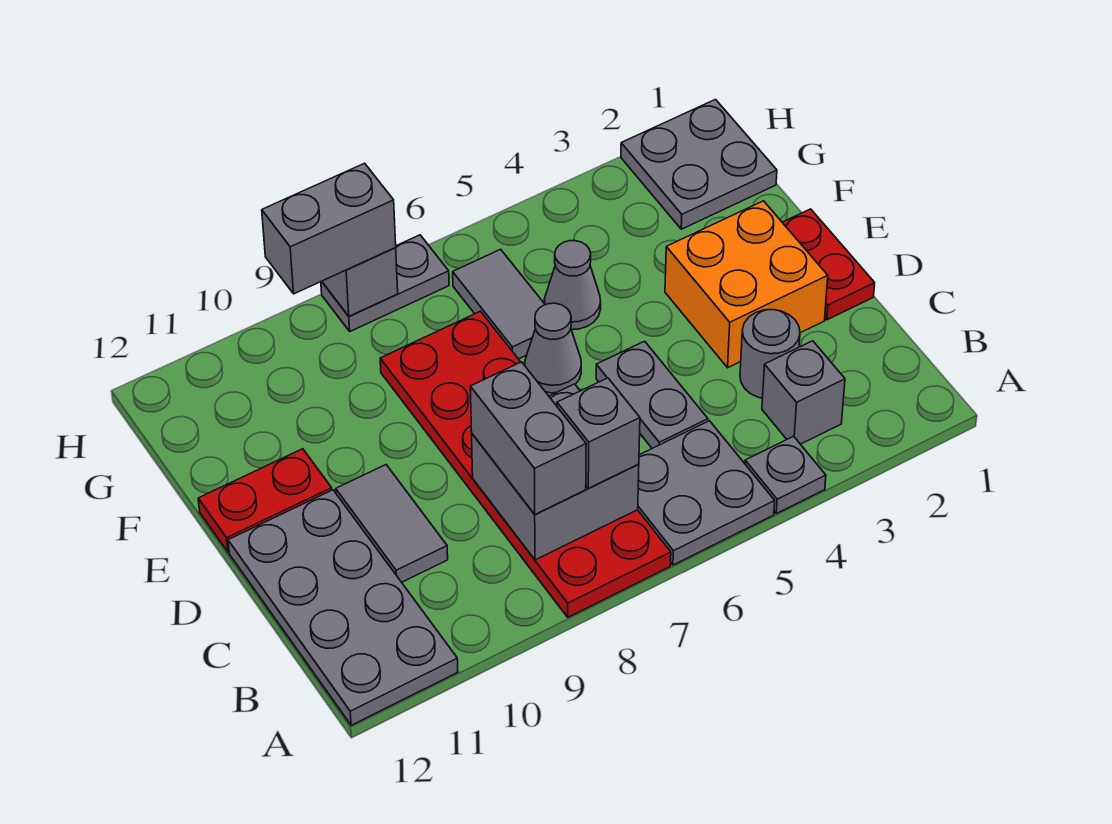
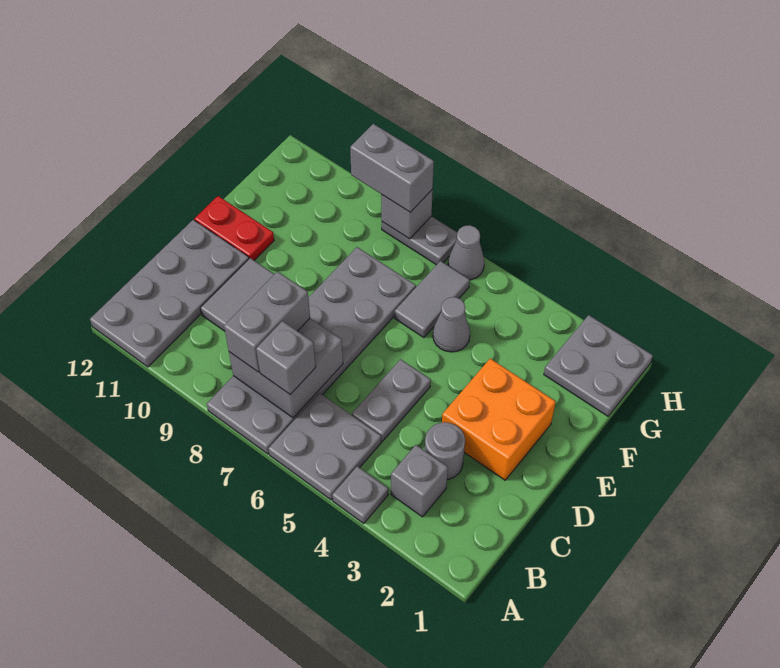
red 2x6 plate [380,311,671,617] -> grey 2x6 plate [207,247,416,454]
red 1x2 plate [782,209,875,320] -> none
grey 1x1 cone [525,303,581,393] -> grey 1x1 cone moved to [448,225,485,280]

